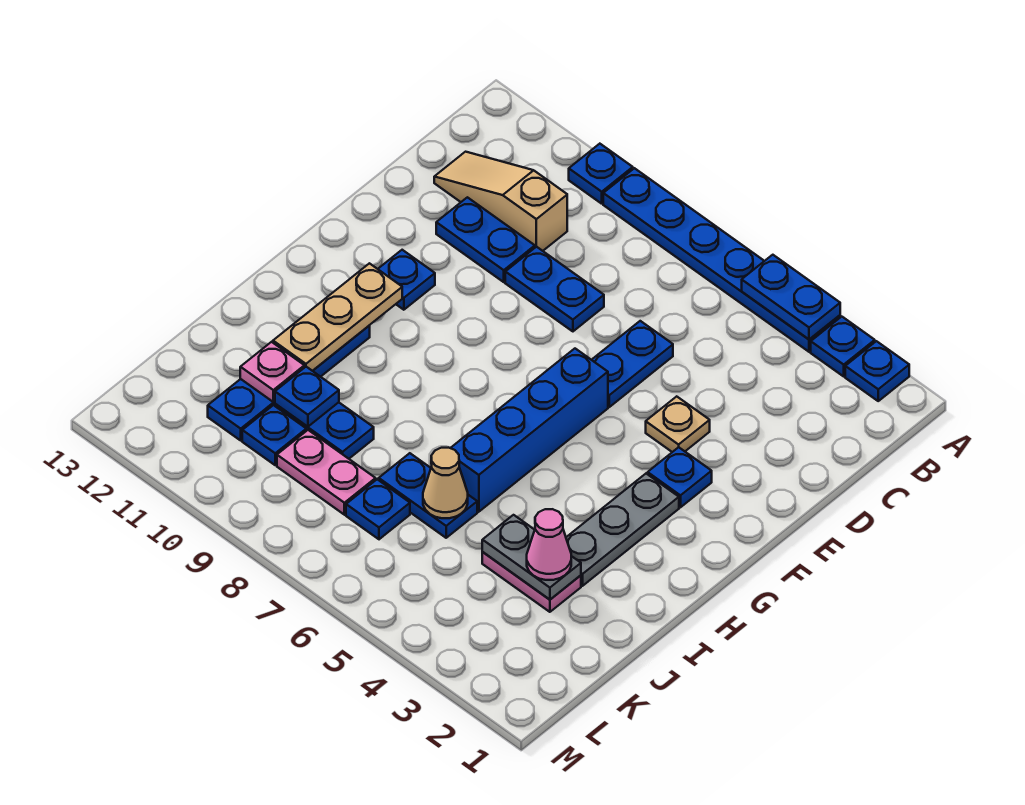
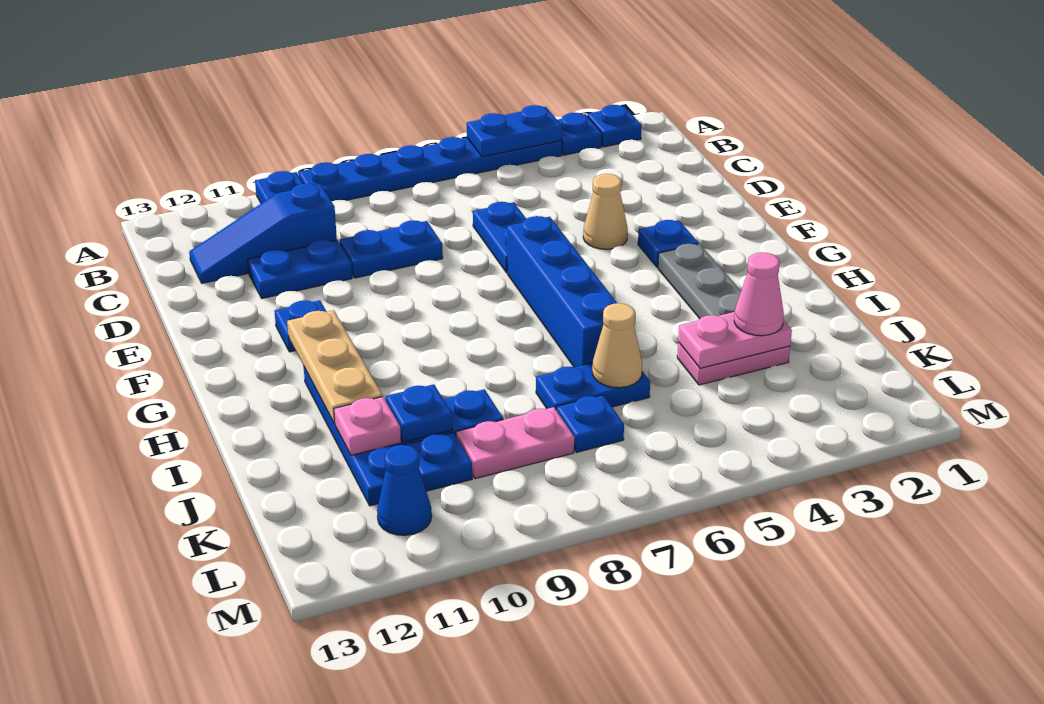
tan 1x3 slope [434,152,567,251] -> blue 1x3 slope [189,184,337,283]
tan 1x1 plate [646,396,710,452] -> tan 1x1 cone [583,174,628,249]
grey 1x2 plate [482,515,581,599] -> pink 1x2 plate [678,312,792,368]
none -> blue 1x1 cone [377,445,432,535]

